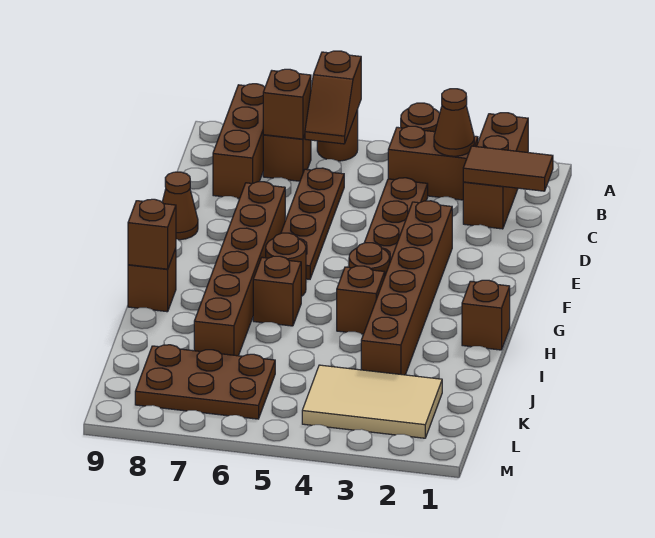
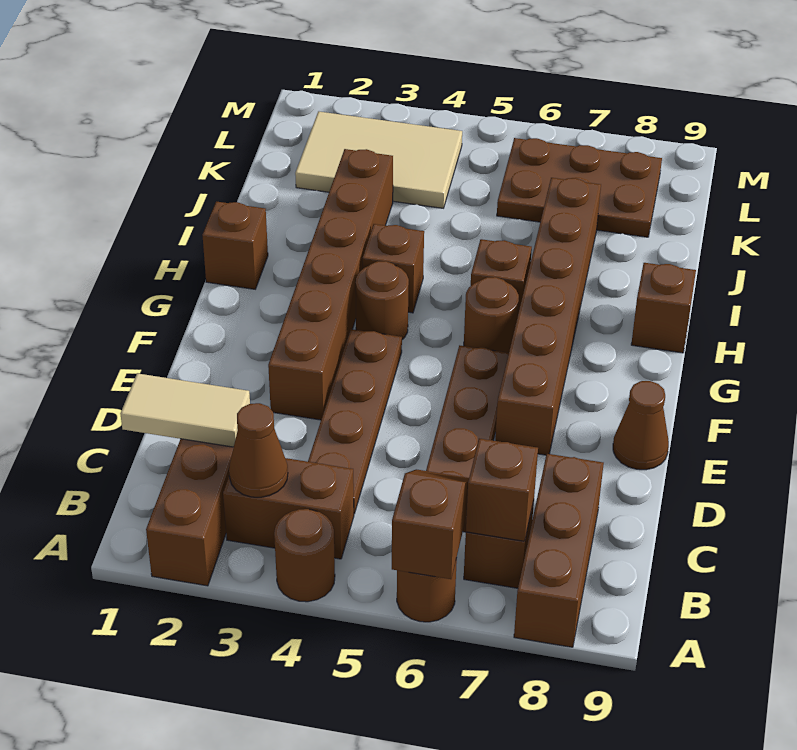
brown 1x2 tile [463,146,553,191] -> tan 1x2 tile [120,373,250,447]
brown 1x1 brick [128,199,176,269] -> none

